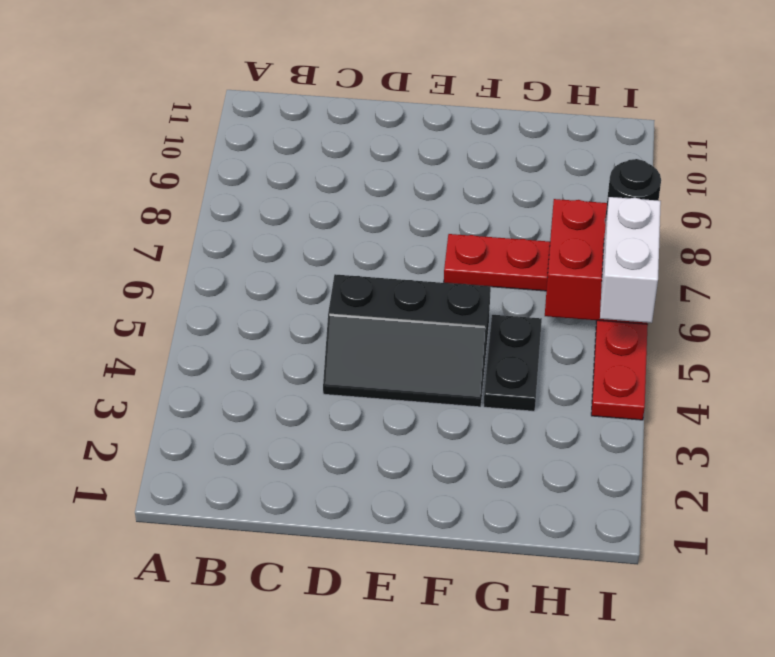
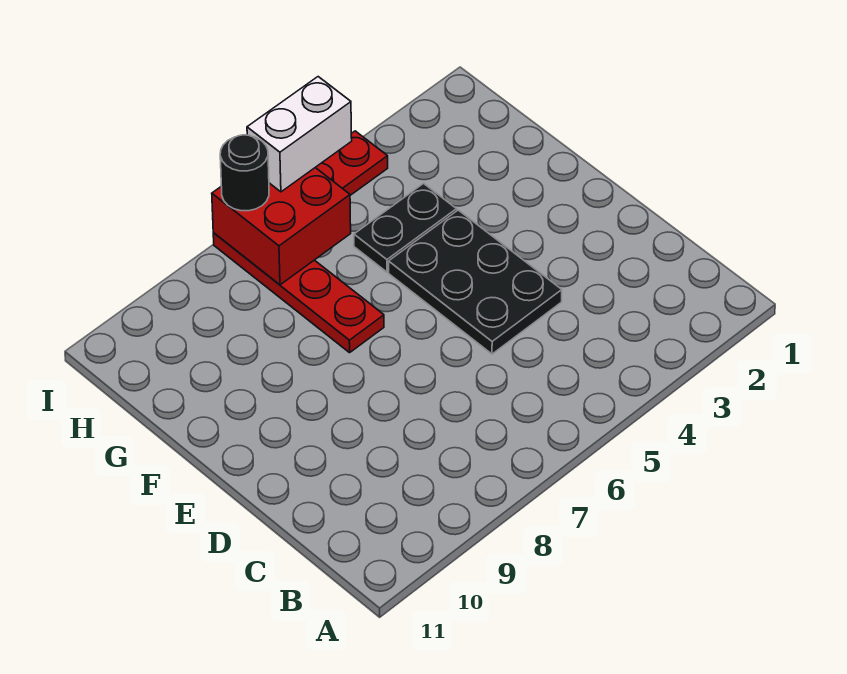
black 2x3 slope [323,274,491,407] -> black 2x3 plate [389,210,562,354]

